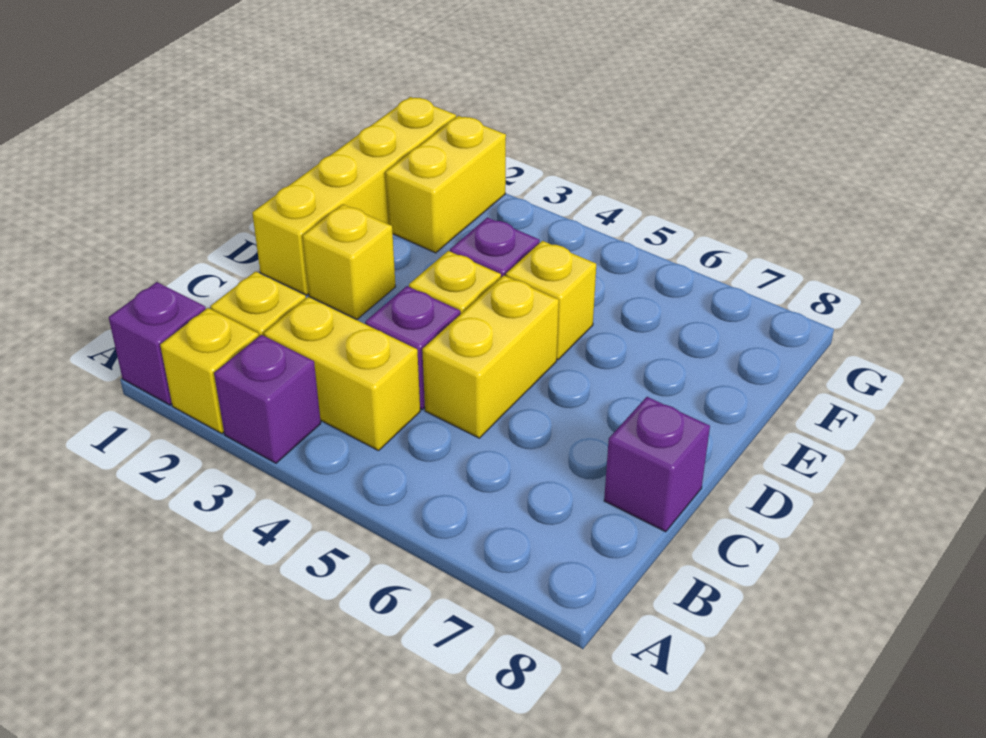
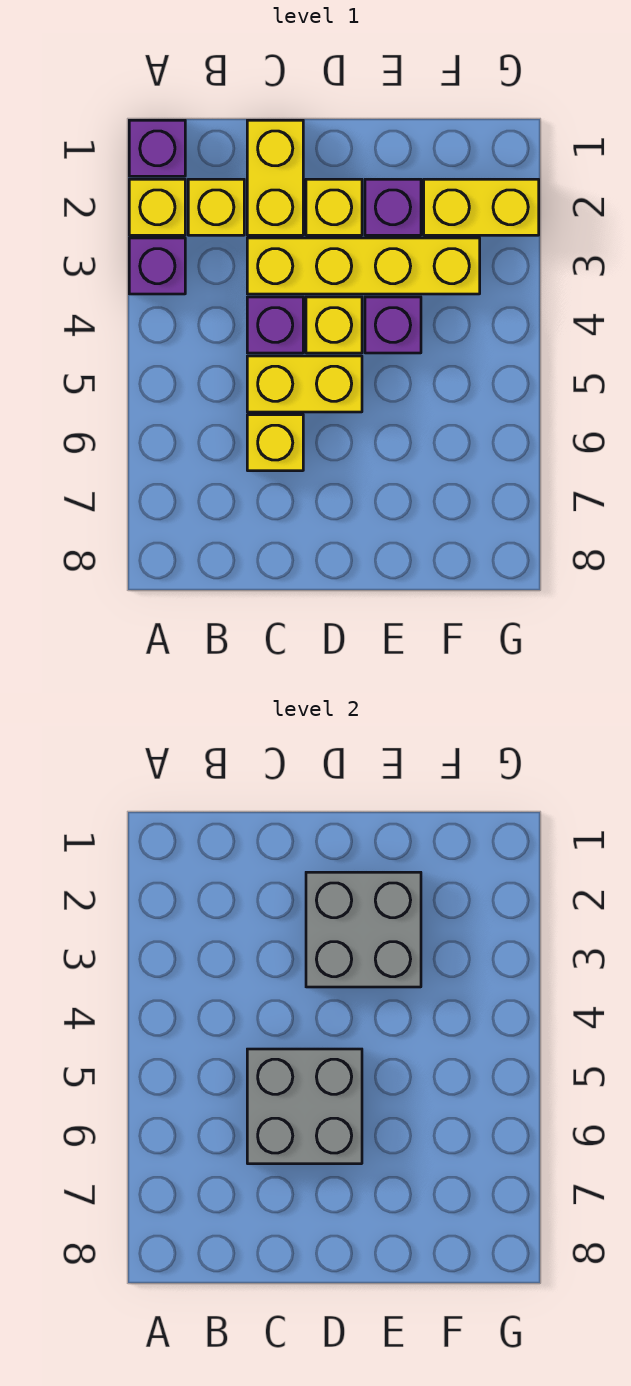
yellow 1x2 brick [264,297,420,451] -> yellow 1x2 brick moved to [247,120,303,235]
none -> grey 2x2 brick [247,1049,362,1164]
purple 1x1 brick [604,397,710,532] -> purple 1x1 brick moved to [365,179,421,235]
yellow 1x4 brick [252,97,456,295] -> yellow 1x4 brick moved to [247,238,480,294]
none -> grey 2x2 brick [306,872,421,987]
yellow 1x1 brick [506,241,596,359] -> yellow 1x1 brick moved to [247,415,303,471]

